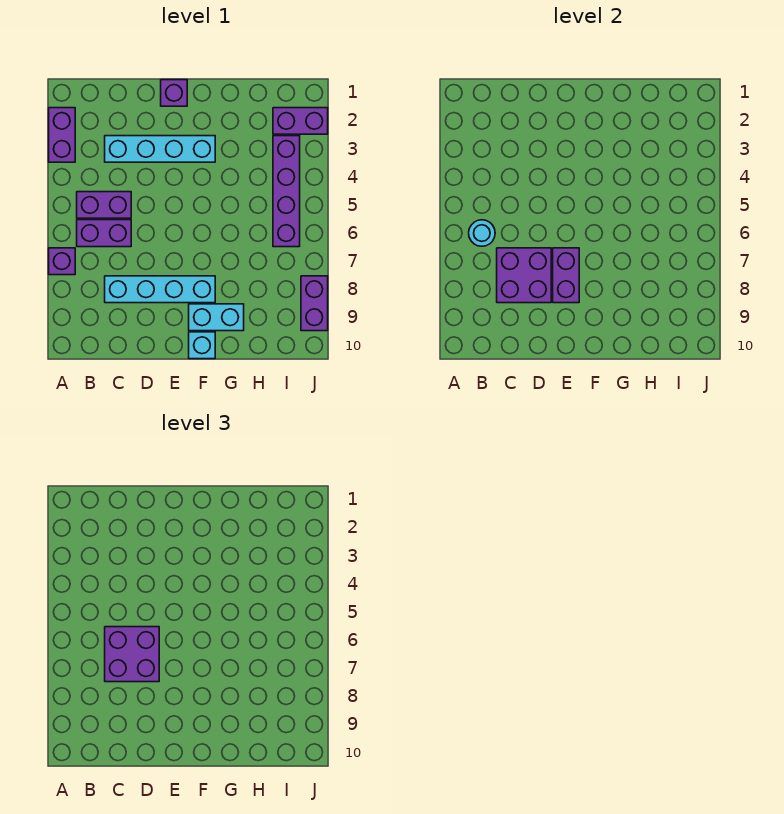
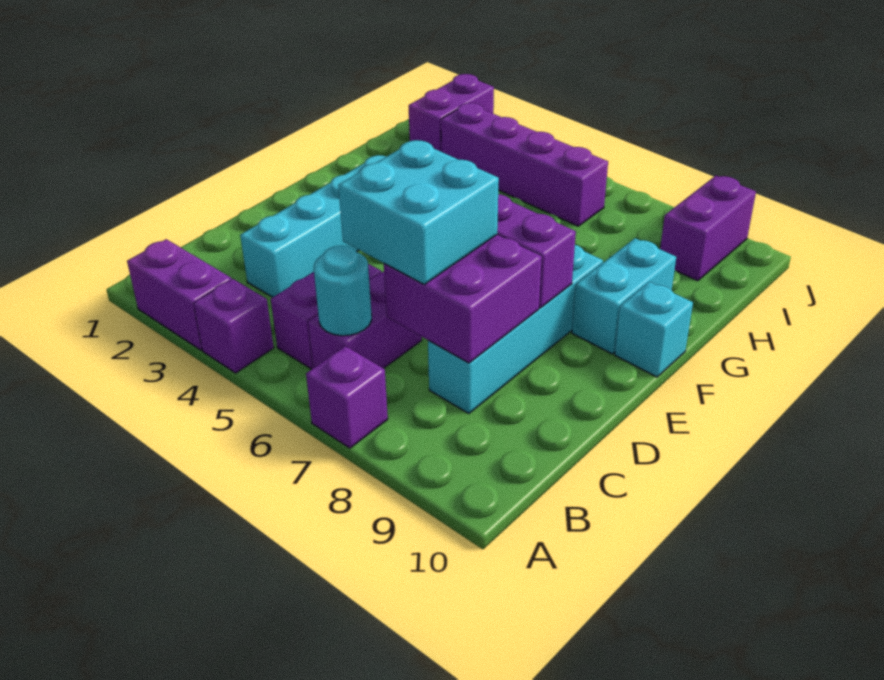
purple 2x2 brick [105,627,159,682] -> cyan 2x2 brick [338,140,499,284]
purple 1x1 brick [161,80,187,106] -> purple 1x1 brick moved to [194,279,274,373]
purple 1x2 brick [301,276,328,331] -> purple 1x2 brick turned to [660,176,756,281]

